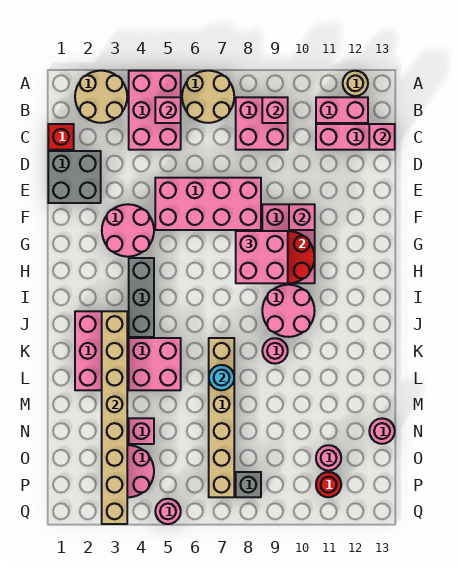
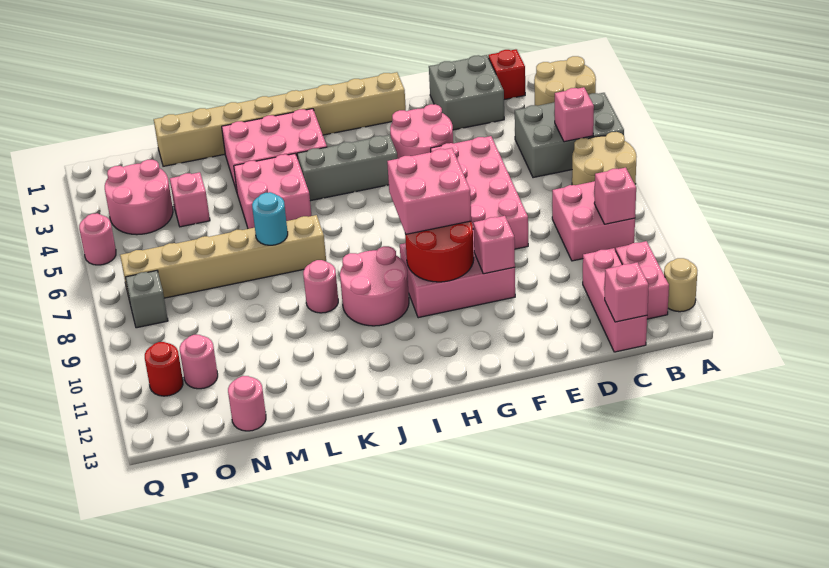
pink 2x3 brick [129,71,181,150] -> grey 2x3 brick [515,93,624,178]
tan 1x8 brick [102,311,127,524] -> tan 1x8 brick moved to [154,72,406,166]

